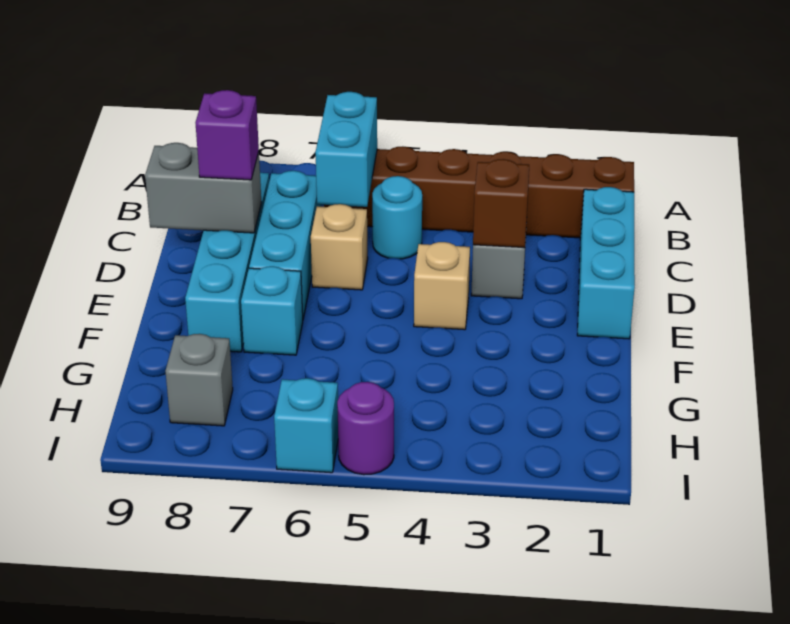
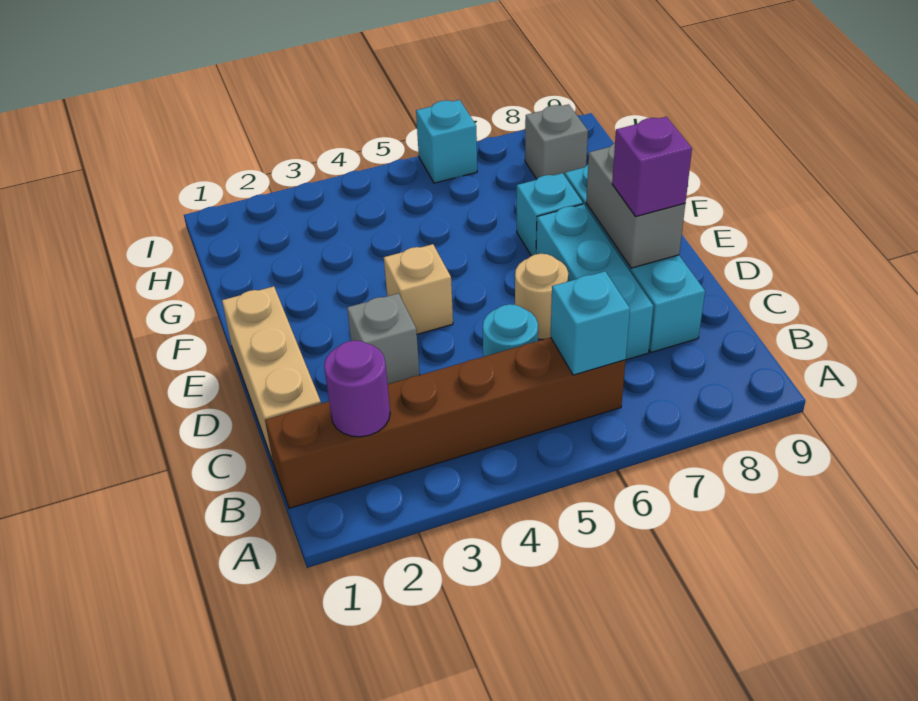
cyan 1x2 brick [315,92,377,207] -> cyan 1x1 brick [551,271,630,375]
cyan 1x3 brick [577,187,635,339] -> tan 1x3 brick [222,286,321,461]
brown 1x1 brick [473,159,529,248] -> none
tan 1x1 brick [311,204,368,290] -> tan 1x1 round brick [515,254,568,340]
grey 1x2 brick [145,143,261,233] -> grey 1x2 brick turned to [586,143,685,268]
purple 1x1 round brick [337,382,394,475] -> purple 1x1 round brick moved to [324,341,390,437]

